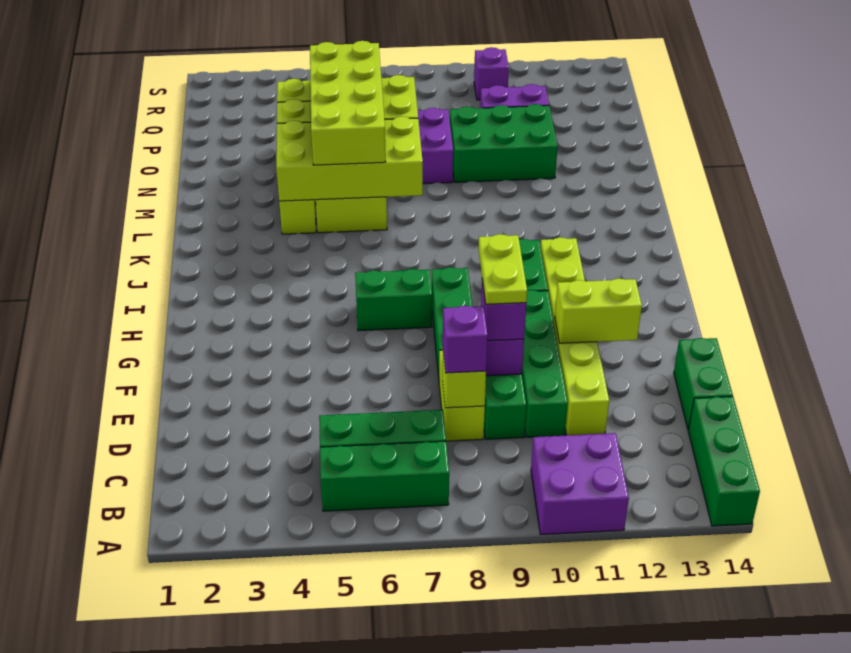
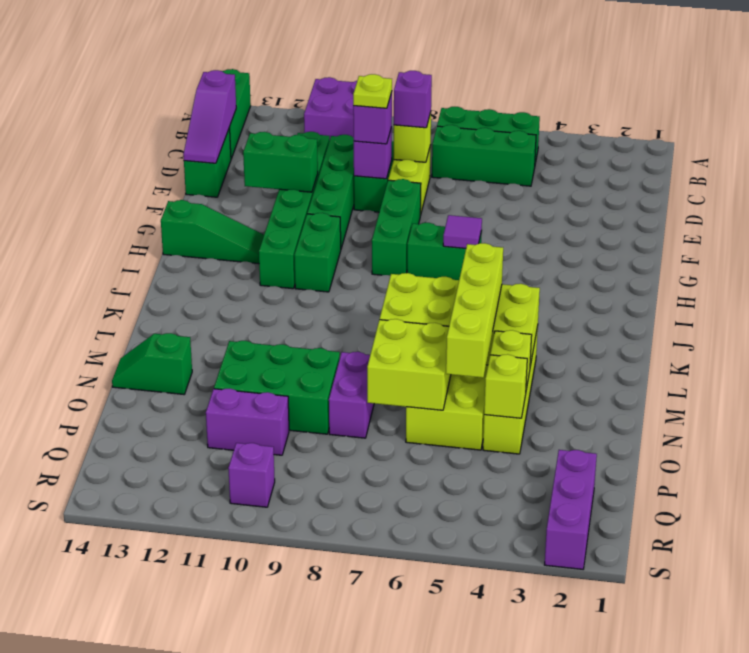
none -> purple 1x3 slope [183,70,236,163]
lime 1x6 brick [541,237,609,435] -> green 1x6 brick [259,132,330,289]
lime 1x2 plate [478,234,527,304] -> lime 1x1 plate [353,74,392,108]
lime 1x2 brick [555,278,642,343] -> green 1x2 brick [243,132,318,192]
none -> purple 1x1 tile [443,215,482,248]
none -> green 1x3 slope [161,200,264,264]
lime 2x4 brick [310,41,386,165] -> lime 1x4 brick [446,243,503,378]
none -> green 1x2 slope [112,333,192,394]
none -> purple 1x3 brick [545,450,597,569]

